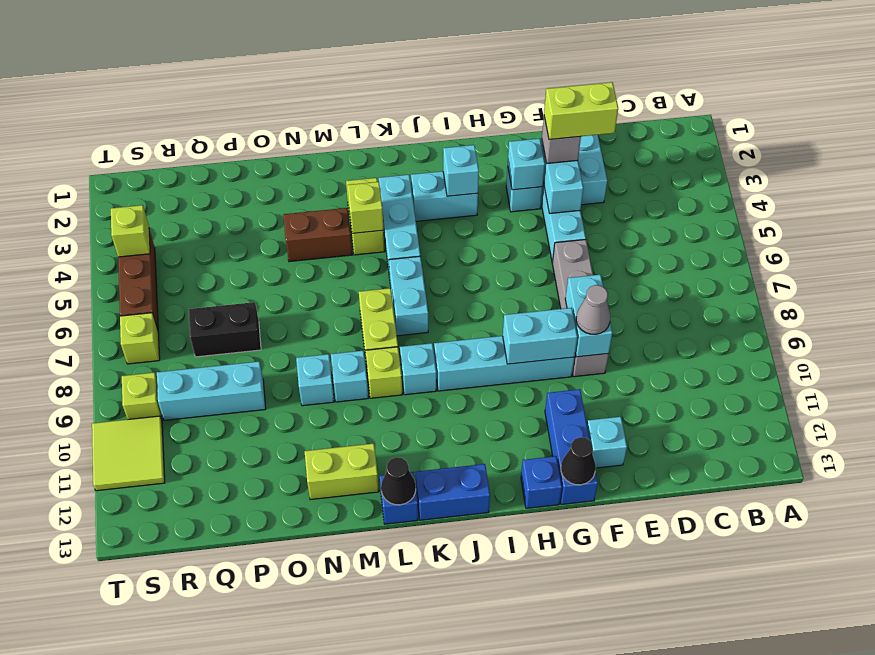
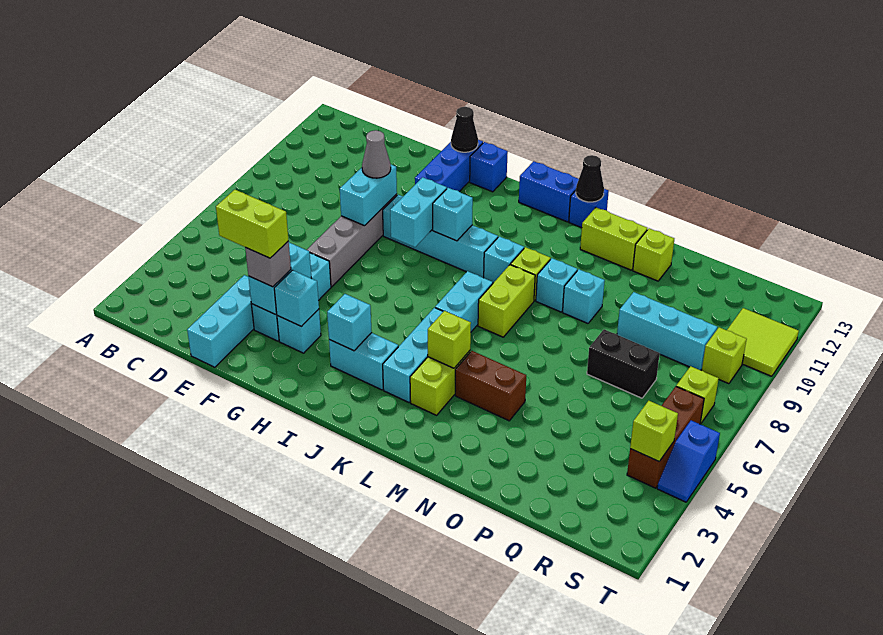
cyan 1x1 brick [587,417,627,468] -> cyan 1x1 brick moved to [433,188,473,241]
cyan 1x2 brick [503,308,577,364] -> cyan 1x2 brick turned to [390,177,447,247]
none -> lime 1x1 brick [633,228,674,281]
none -> blue 1x2 slope [657,421,720,502]

